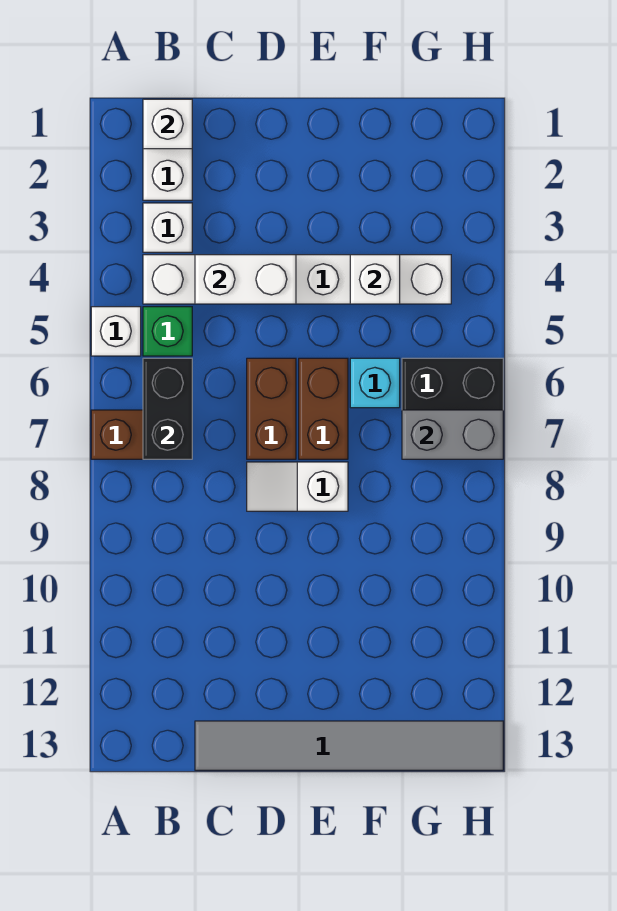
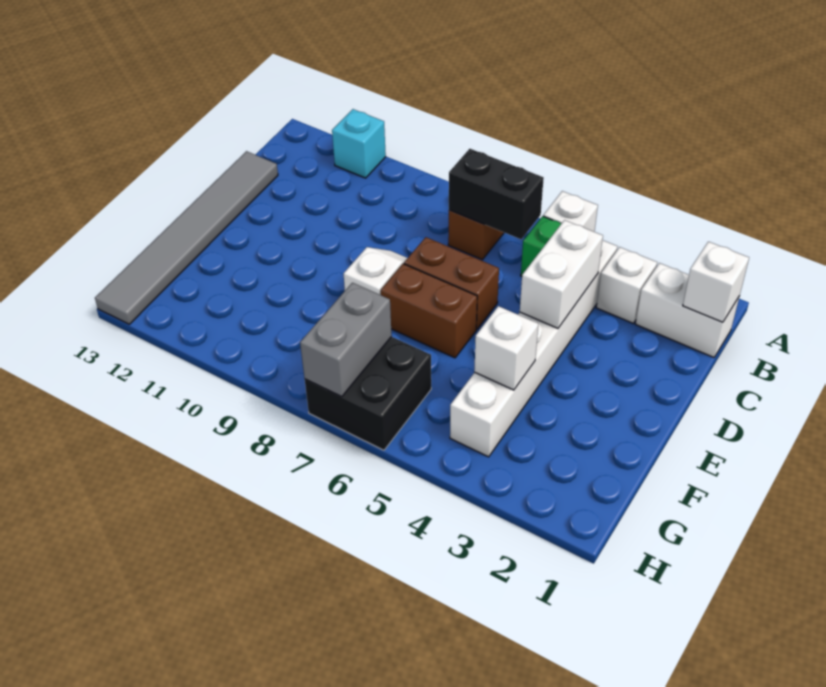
cyan 1x1 brick [350,358,400,408] -> cyan 1x1 brick moved to [332,109,386,178]

